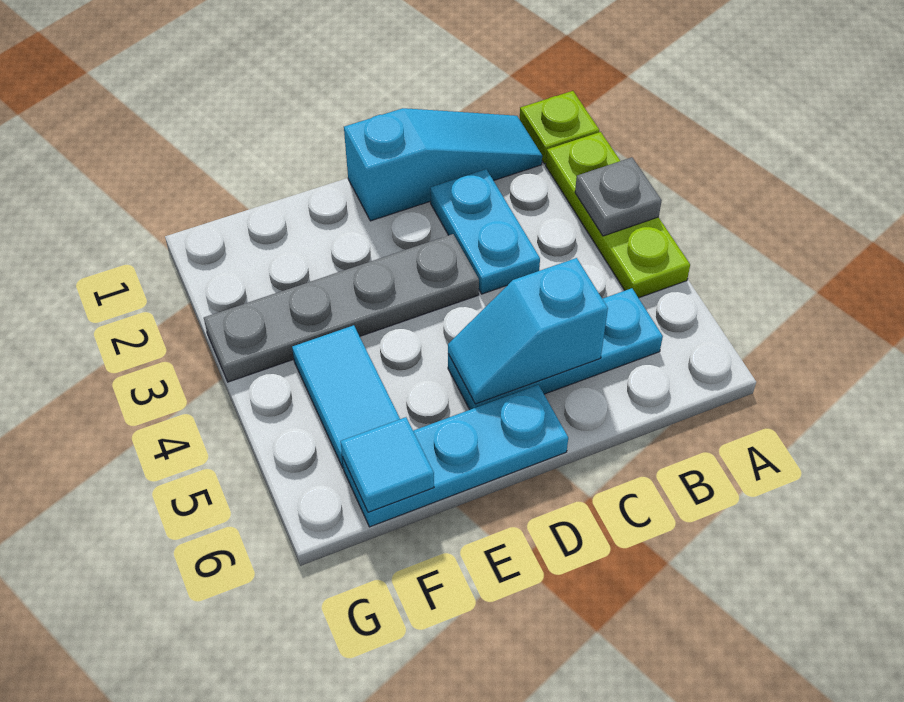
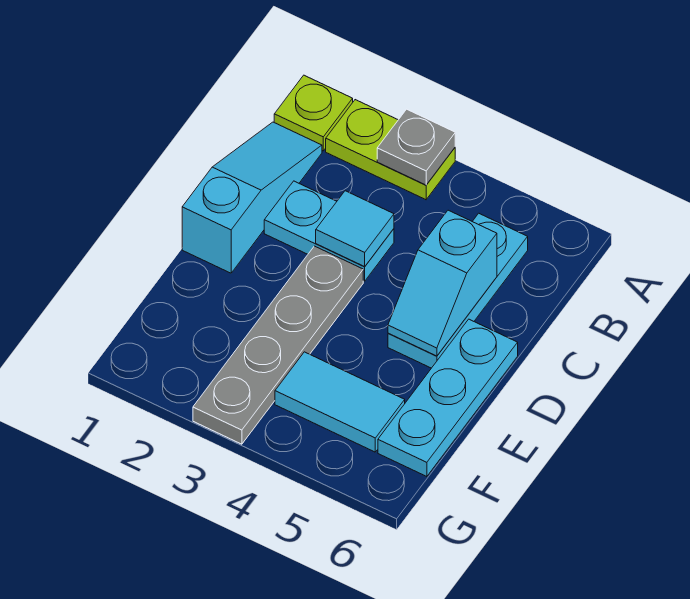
lime 1x3 plate [546,132,690,298] -> lime 1x2 plate [326,100,455,200]
cyan 1x1 tile [341,417,434,512] -> cyan 1x1 tile moved to [316,191,394,267]

